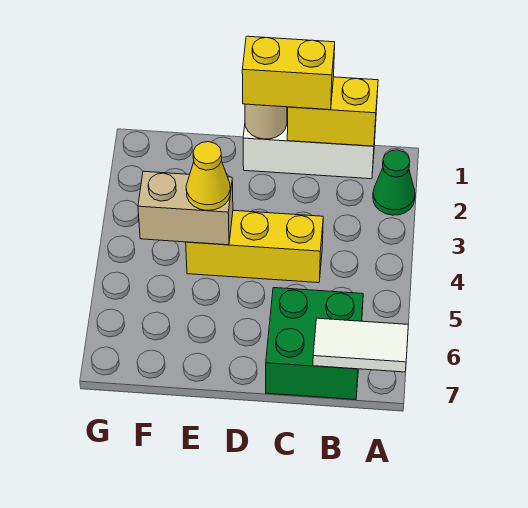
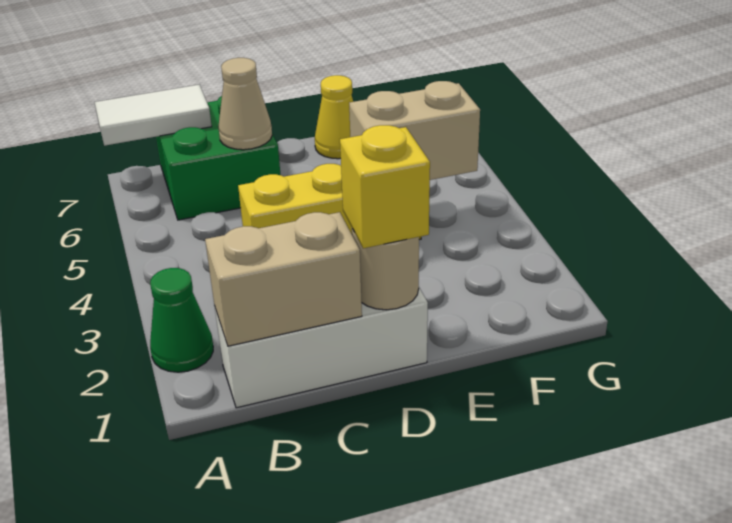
yellow 1x2 brick [287,77,378,146] -> tan 1x2 brick [205,212,362,346]
yellow 1x2 brick [242,36,335,110] -> yellow 1x1 brick [340,125,430,248]
none -> tan 1x1 cone [218,58,272,150]
yellow 1x1 cone [186,142,230,210] -> yellow 1x1 cone moved to [315,75,353,159]

